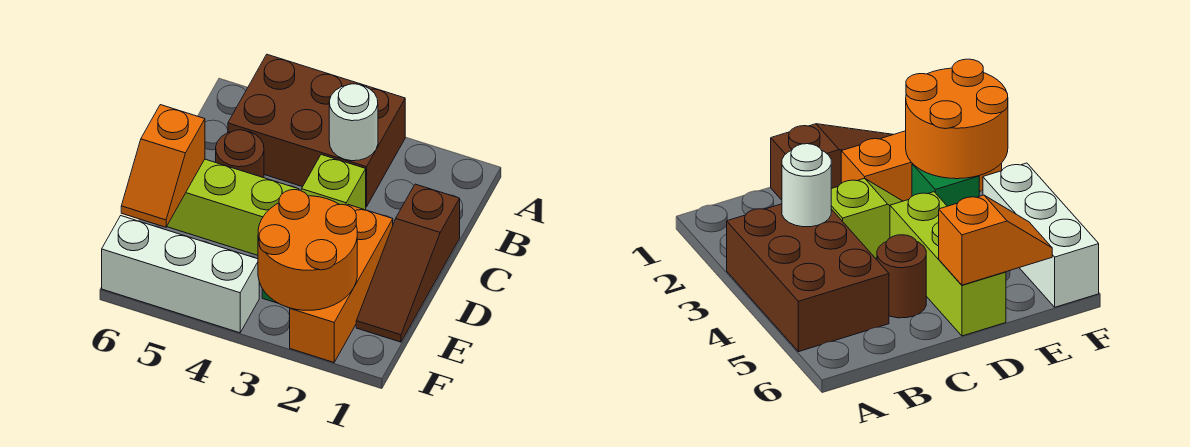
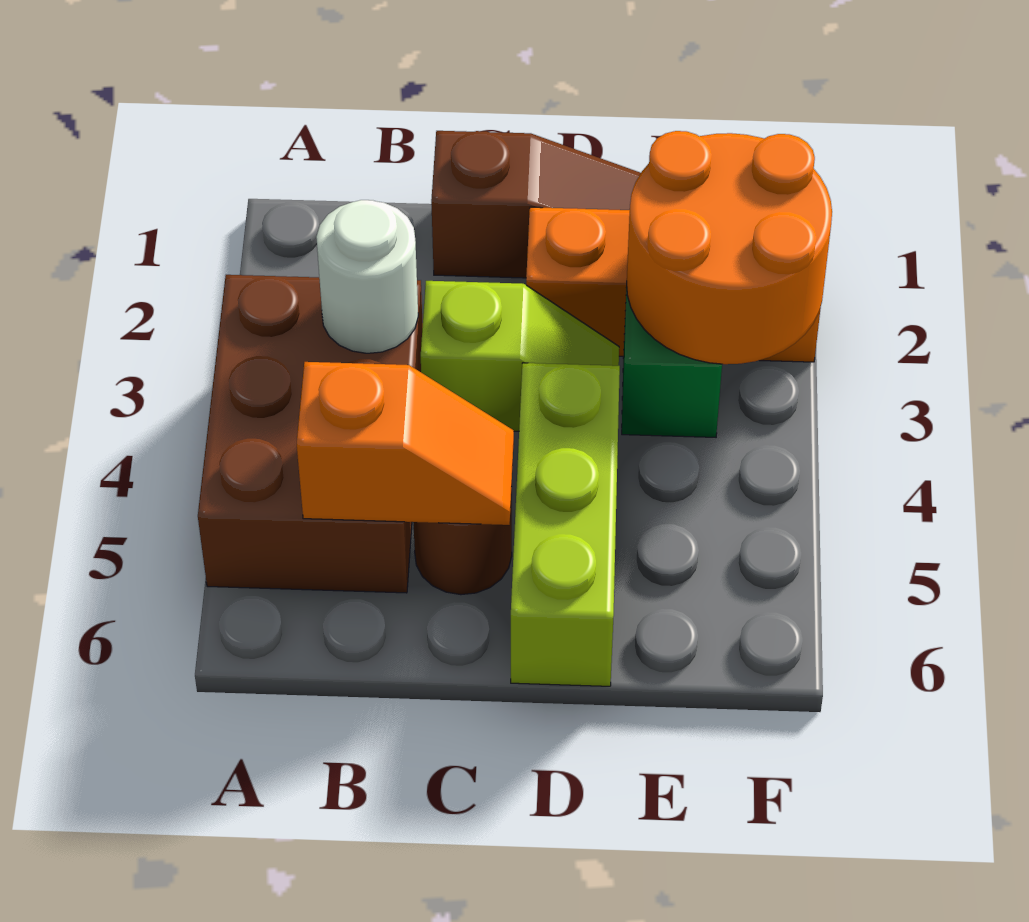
orange 1x2 slope [121,105,205,227] -> orange 1x2 slope moved to [297,362,514,525]
white 1x3 brick [102,216,259,333] -> none

